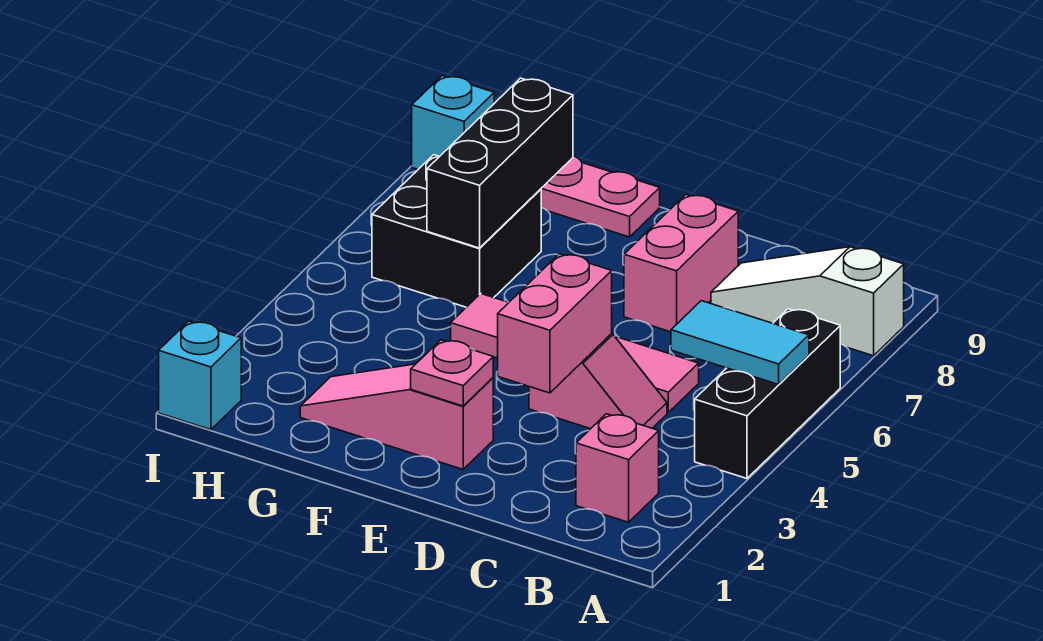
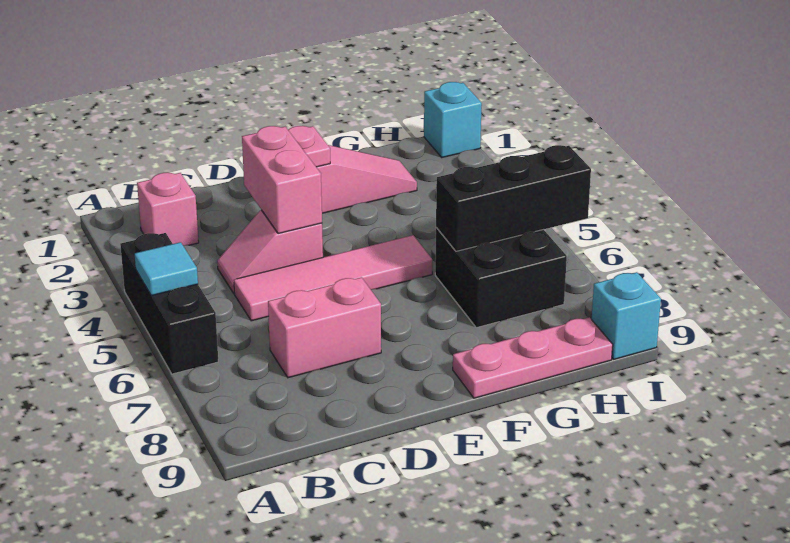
cyan 1x2 tile [671,301,809,384] -> cyan 1x1 tile [135,242,198,296]
white 1x3 slope [711,247,904,356] -> none
pink 1x2 brick [624,195,738,332] -> pink 1x2 brick turned to [268,277,381,378]
black 1x3 brick [427,78,573,248] -> black 1x3 brick turned to [436,145,591,251]

